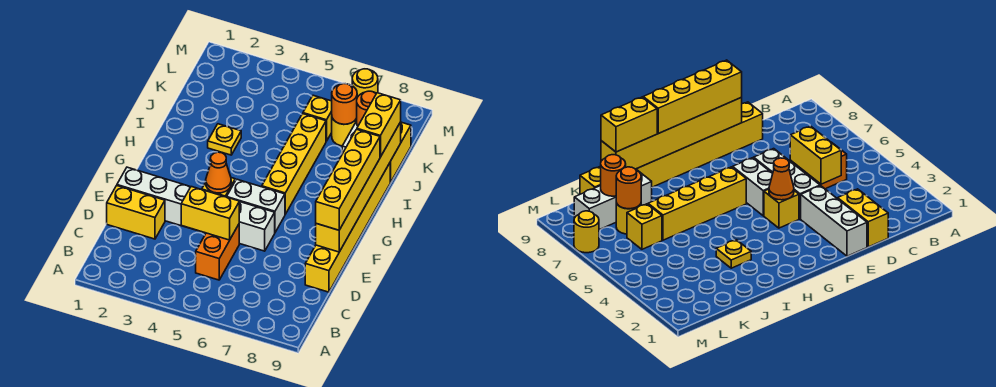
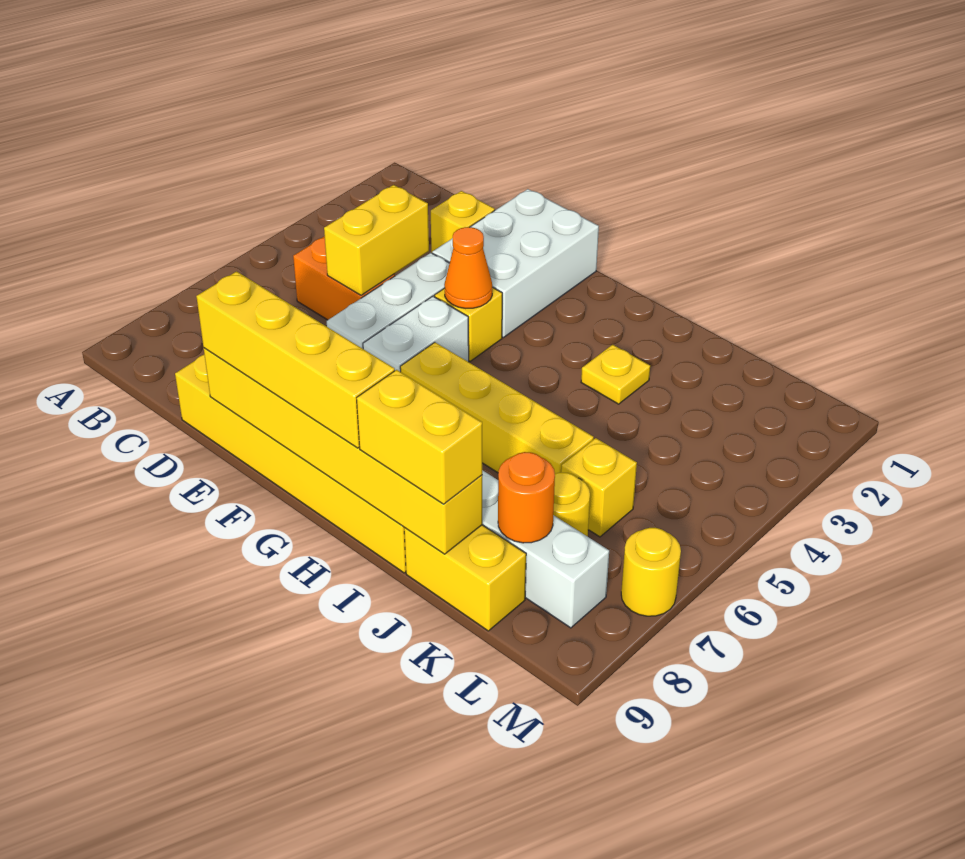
yellow 1x2 brick [107,186,165,239] -> yellow 1x1 brick [431,191,495,252]
white 1x3 brick [117,167,190,228] -> white 2x3 brick [432,189,599,337]
orange 1x1 round brick [332,84,357,124] -> none

